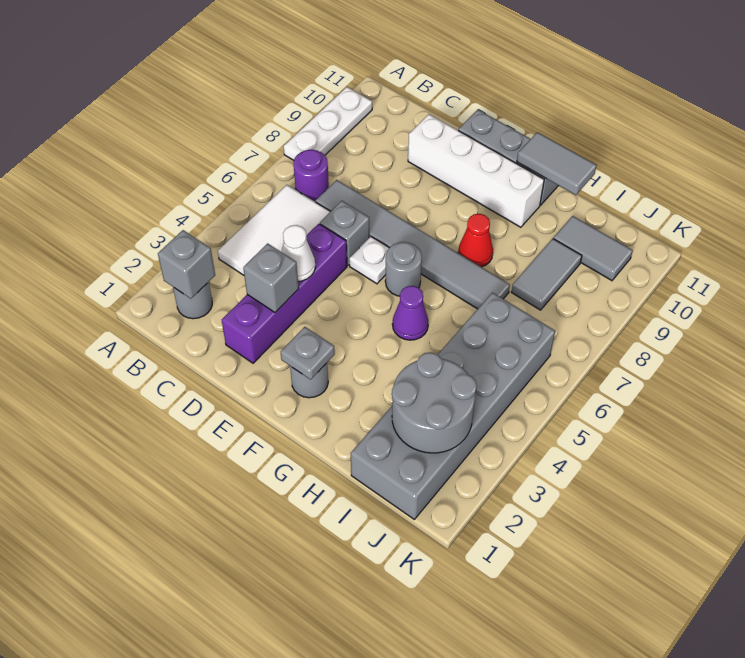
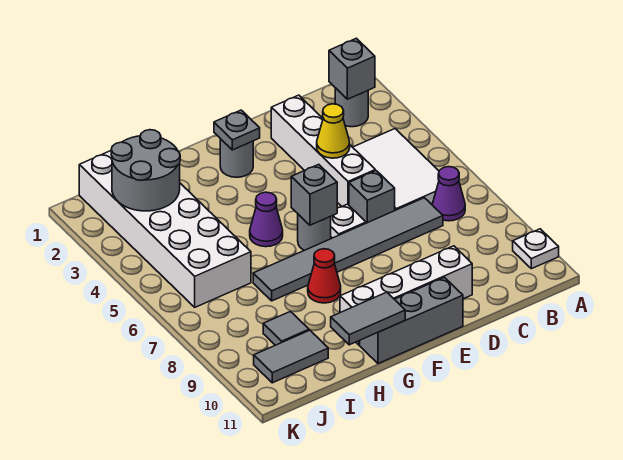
white 1x3 plate [284,87,372,160] -> white 1x1 plate [513,229,559,269]
purple 1x1 round brick [294,150,329,202] -> purple 1x1 cone [432,167,465,221]
purple 1x4 brick [222,224,347,363] -> white 1x4 brick [271,95,375,206]
grey 1x1 brick [243,243,299,312] -> grey 1x1 brick moved to [291,164,337,225]
white 1x1 cone [281,225,315,281] -> yellow 1x1 cone [317,104,350,158]
grey 2x6 brick [351,293,555,519] -> white 2x6 brick [79,151,251,307]
grey 1x2 tile [511,239,582,310] -> grey 1x1 tile [263,312,309,345]

